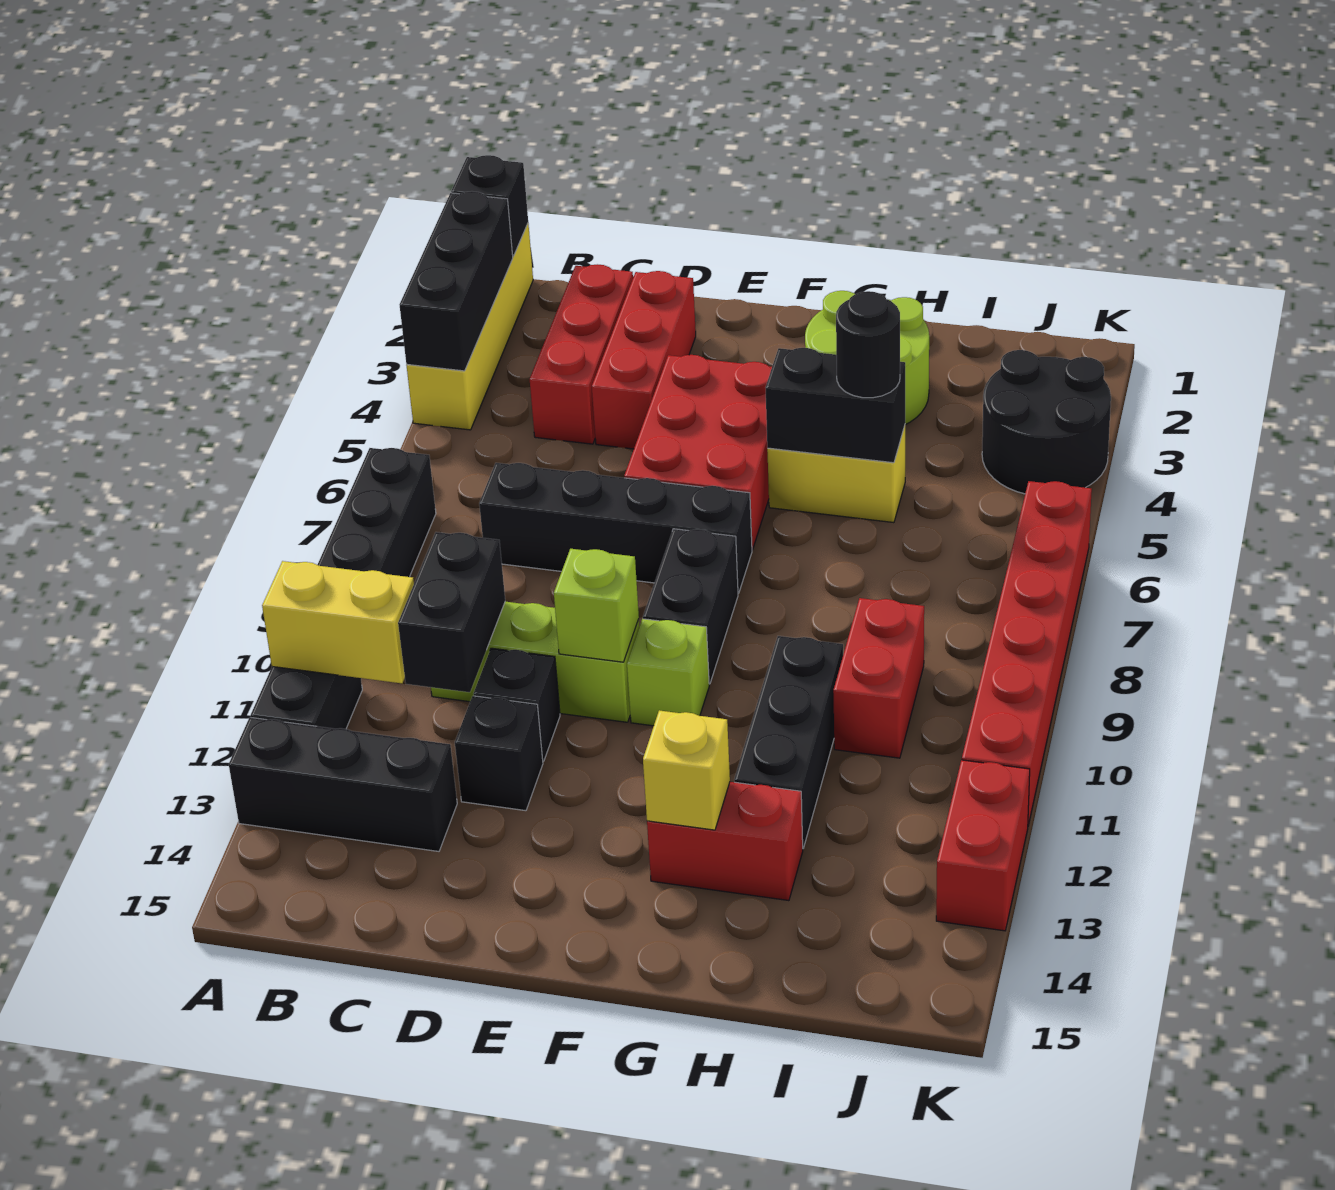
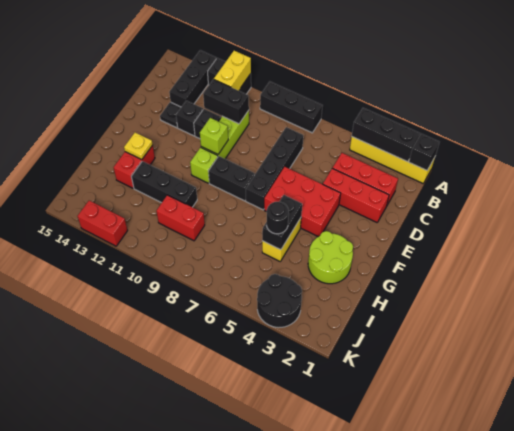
none -> black 1x1 plate [160,102,181,128]
yellow 1x1 brick [643,710,730,830] -> yellow 1x1 plate [124,133,153,160]
red 1x6 brick [962,481,1092,825] -> none

